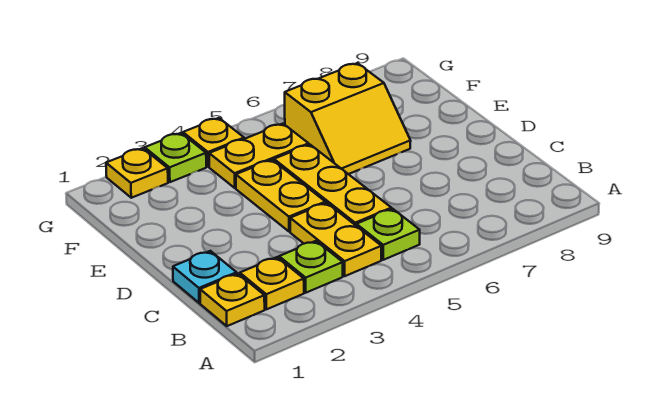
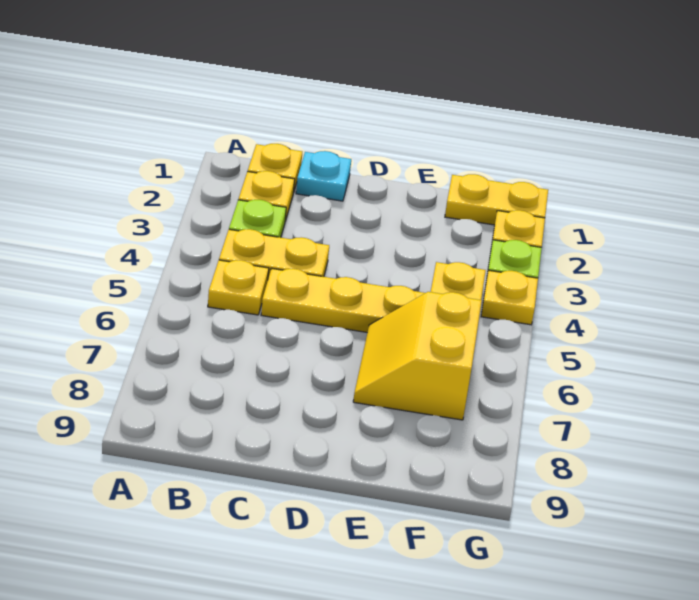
lime 1x1 plate [356,209,420,260] -> yellow 1x1 plate [208,260,269,315]
yellow 1x2 plate [236,160,325,232] -> yellow 1x2 plate moved to [445,174,548,225]

